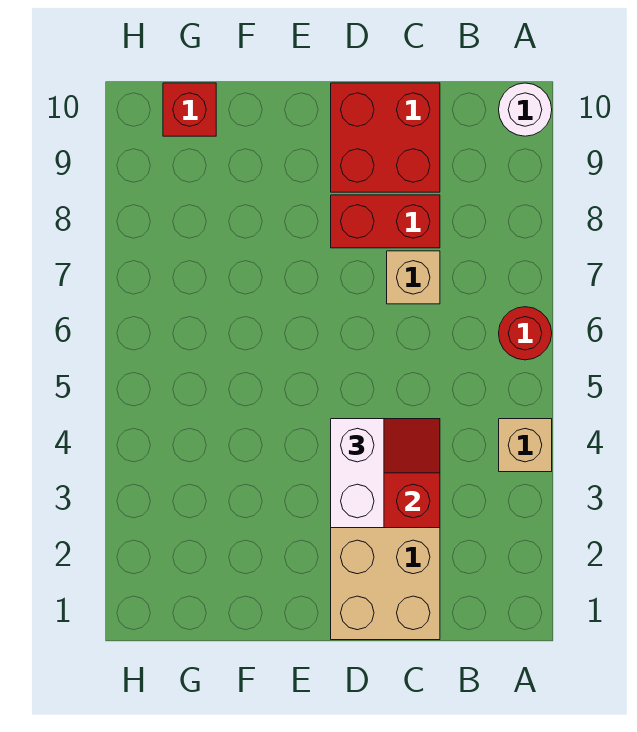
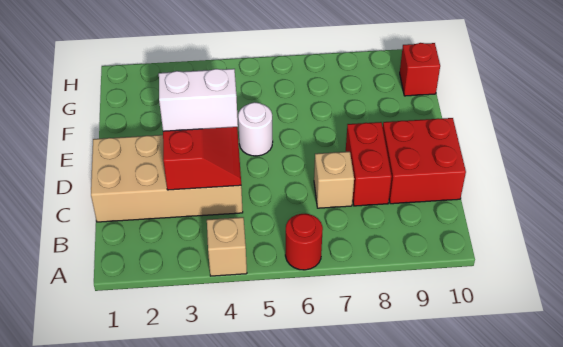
white 1x1 round brick [499,83,552,136] -> white 1x1 round brick moved to [238,102,273,156]

